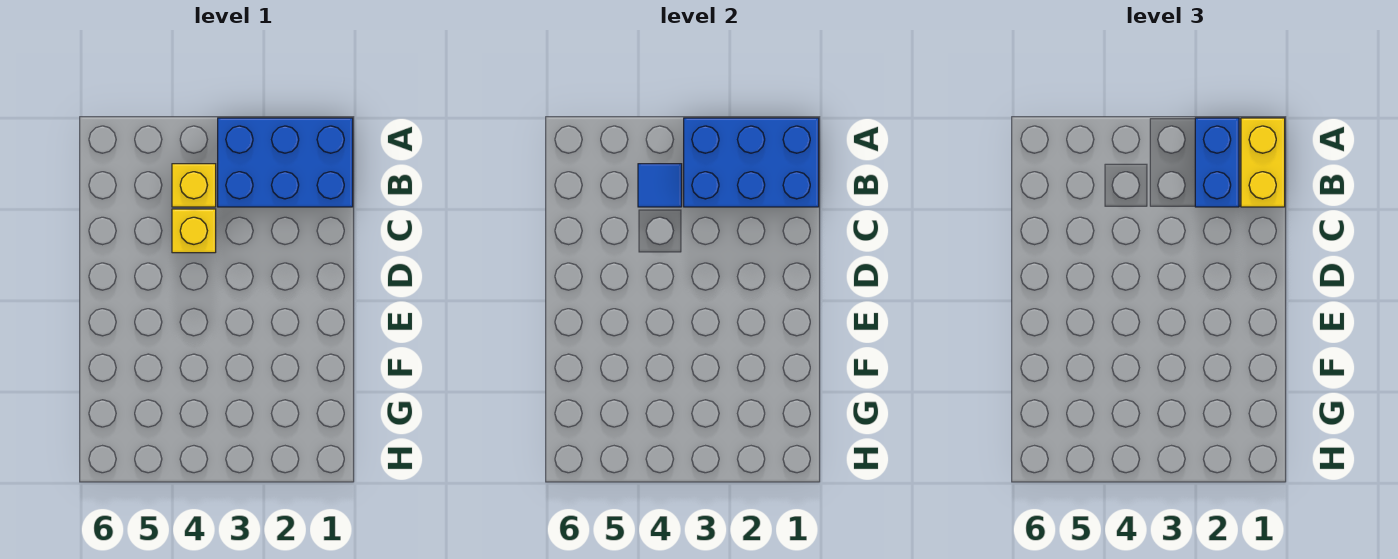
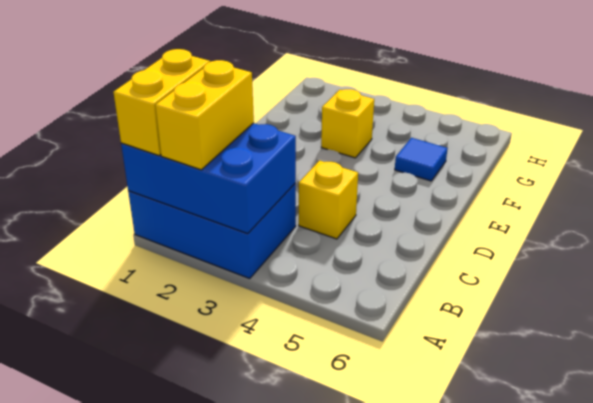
blue 1x2 brick [1195,118,1239,207] -> yellow 1x2 brick [155,60,254,170]
yellow 1x1 brick [172,164,216,207] -> yellow 1x1 brick moved to [321,89,374,158]
blue 1x1 tile [638,164,682,207] -> blue 1x1 tile moved to [395,138,448,181]

